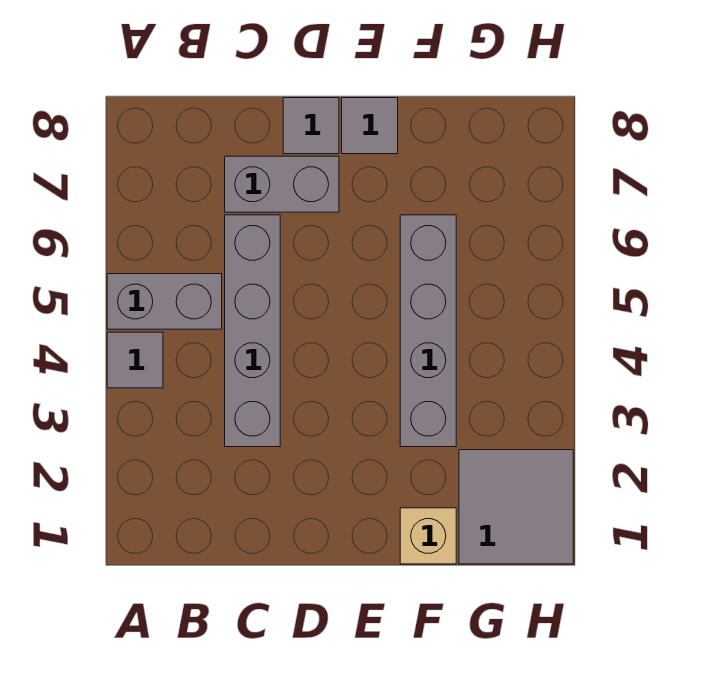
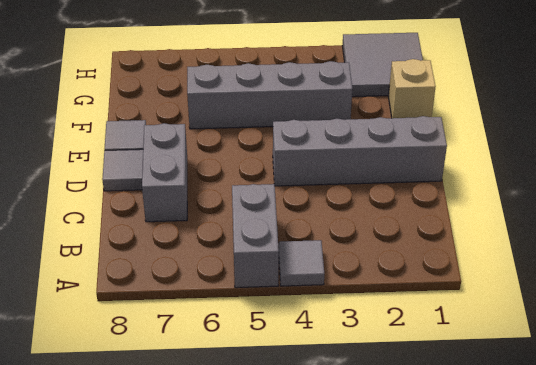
grey 1x4 brick [225,215,280,447] -> grey 1x4 brick moved to [273,116,447,186]

